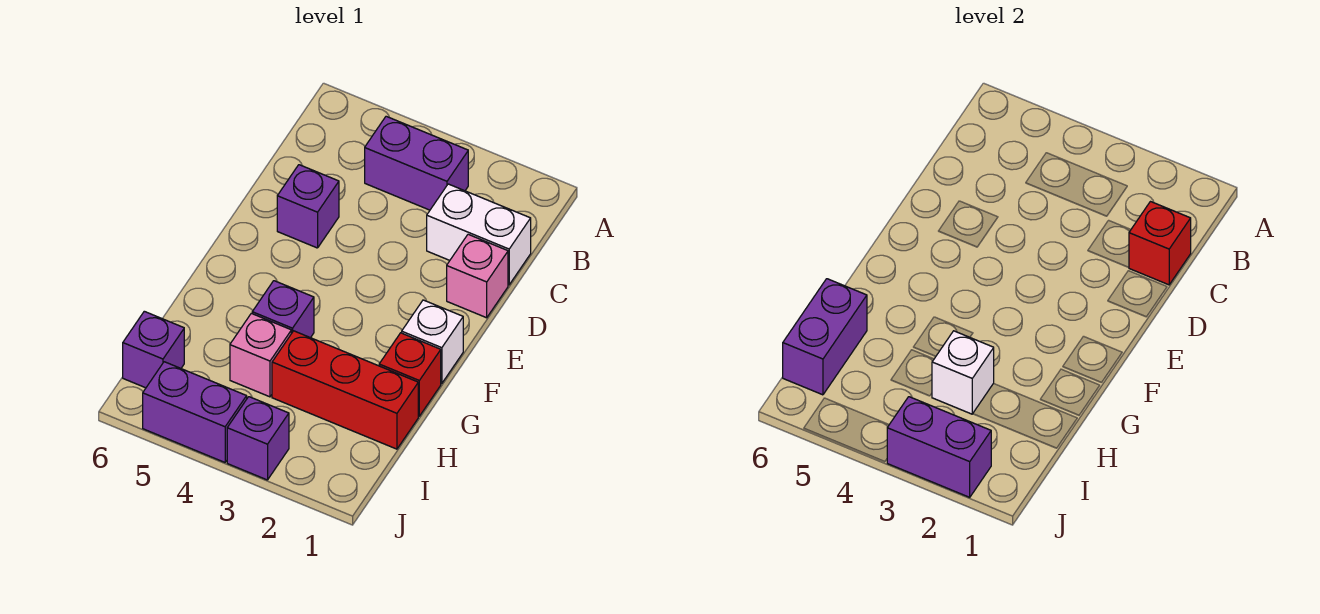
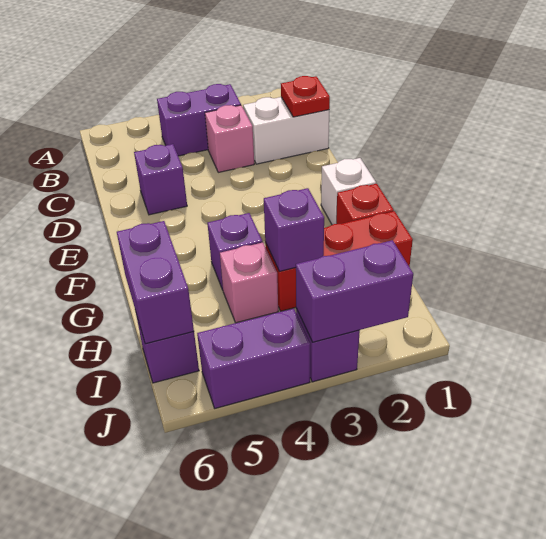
red 1x1 brick [1129,202,1191,285] -> red 1x1 plate [281,76,330,117]
pink 1x1 brick [447,234,508,318] -> pink 1x1 brick moved to [205,105,254,172]
white 1x1 brick [932,331,994,414] -> purple 1x1 brick [264,188,324,271]

